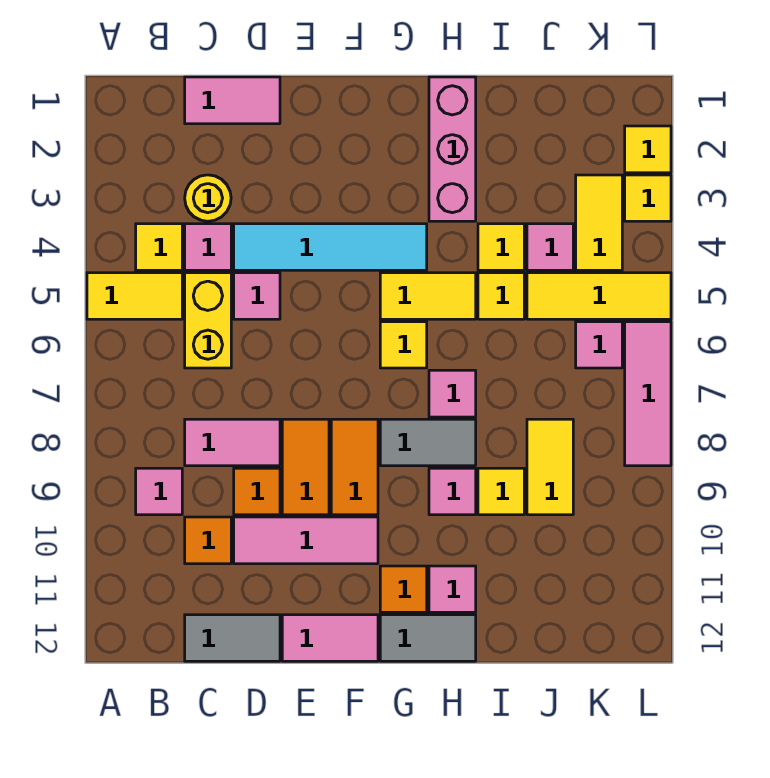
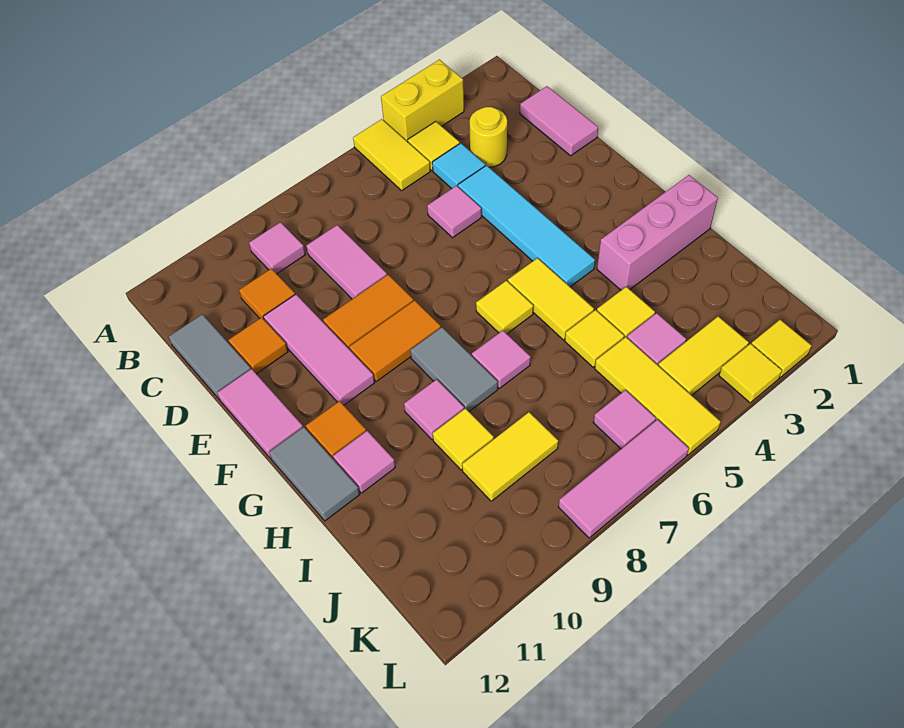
pink 1x1 tile [185,224,231,270] -> cyan 1x1 tile [432,143,485,189]
yellow 1x2 brick [185,273,231,368] -> yellow 1x2 brick moved to [381,60,464,142]
orange 1x1 tile [234,468,280,515] -> orange 1x1 tile moved to [229,317,288,374]

